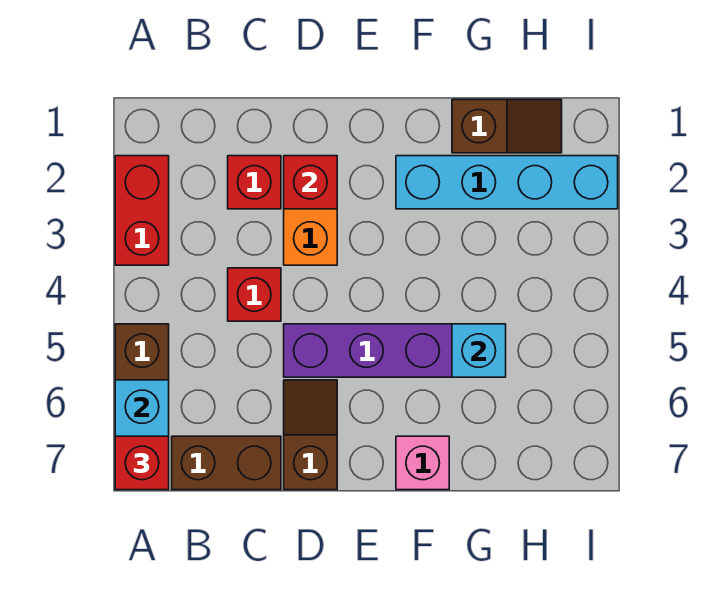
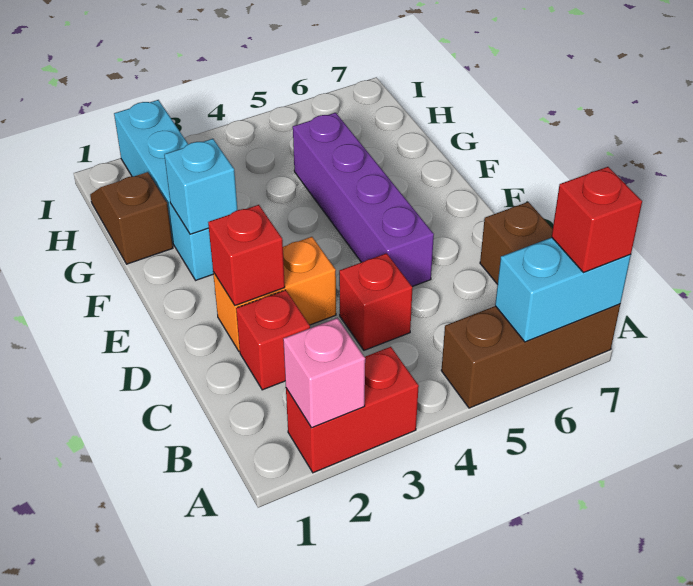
brown 1x2 slope [284,380,337,490] -> none
pink 1x1 brick [396,436,449,490] -> pink 1x1 brick moved to [283,318,365,428]
cyan 1x1 brick [452,324,506,377] -> cyan 1x1 brick moved to [164,139,237,234]

